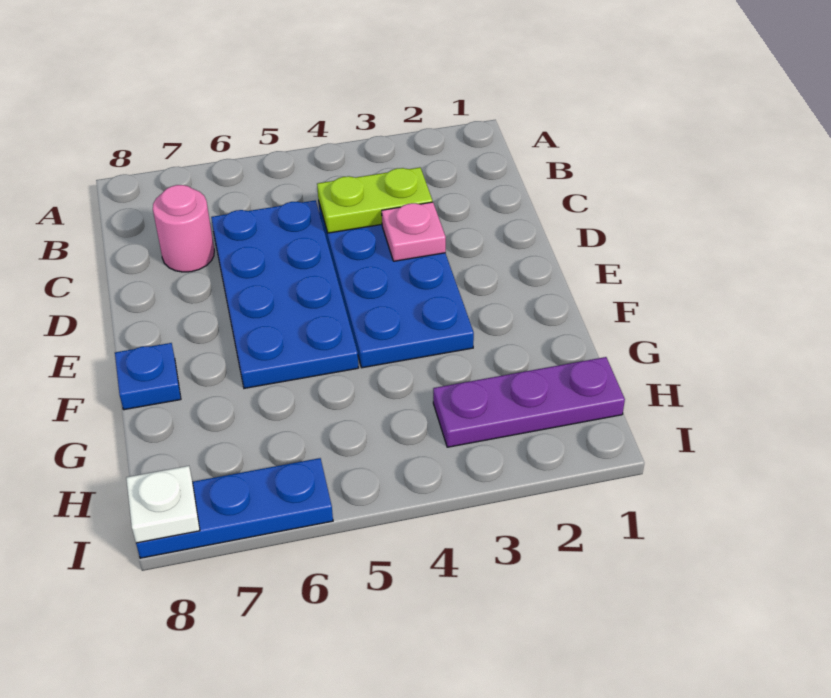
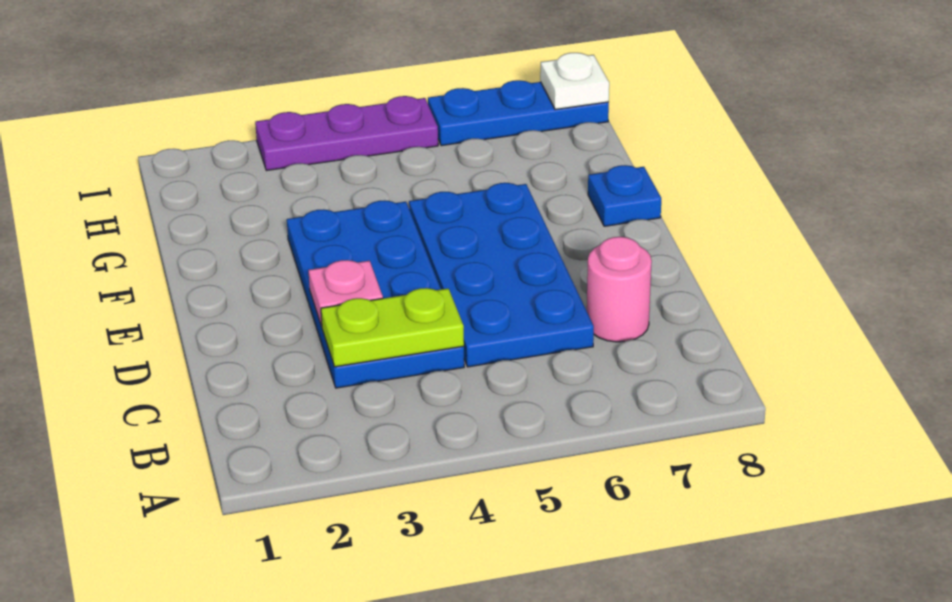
purple 1x3 plate [433,357,625,447] -> purple 1x3 plate moved to [255,96,438,171]

